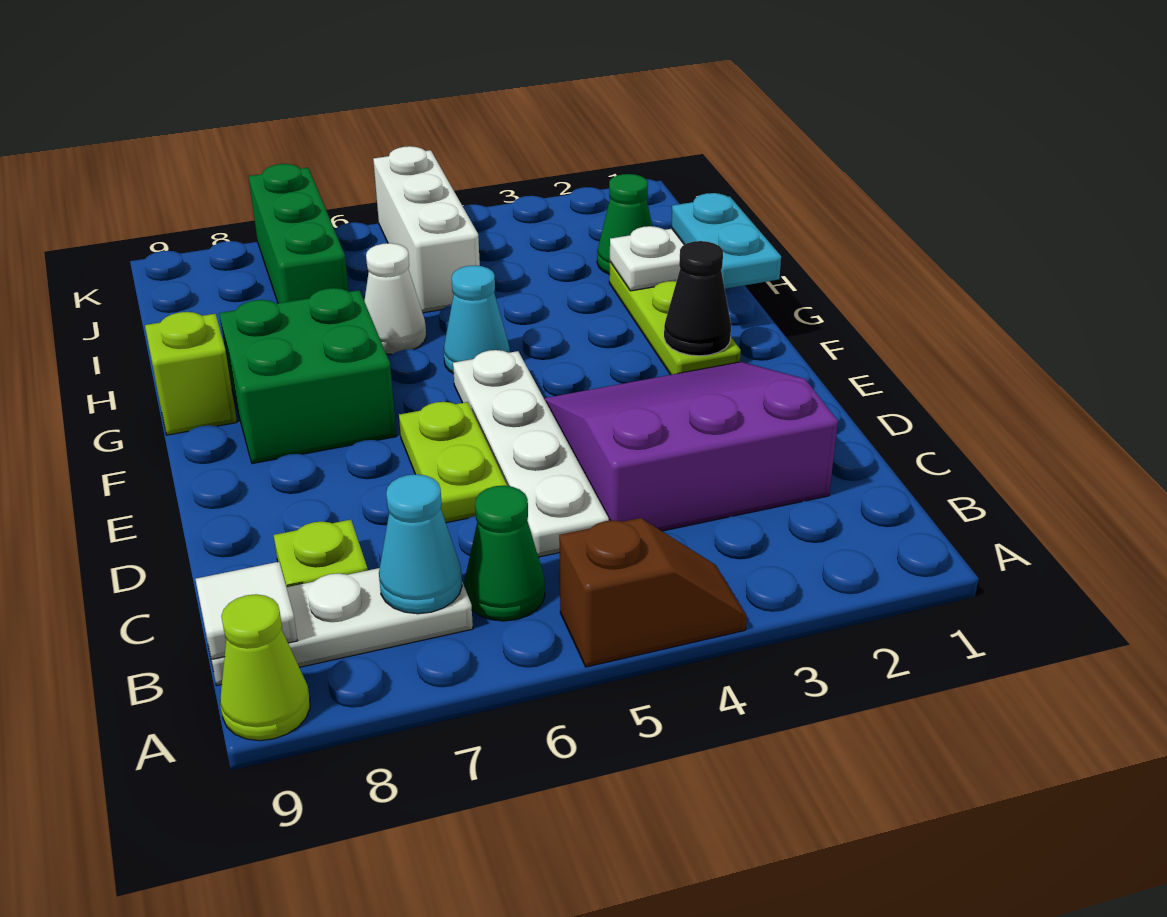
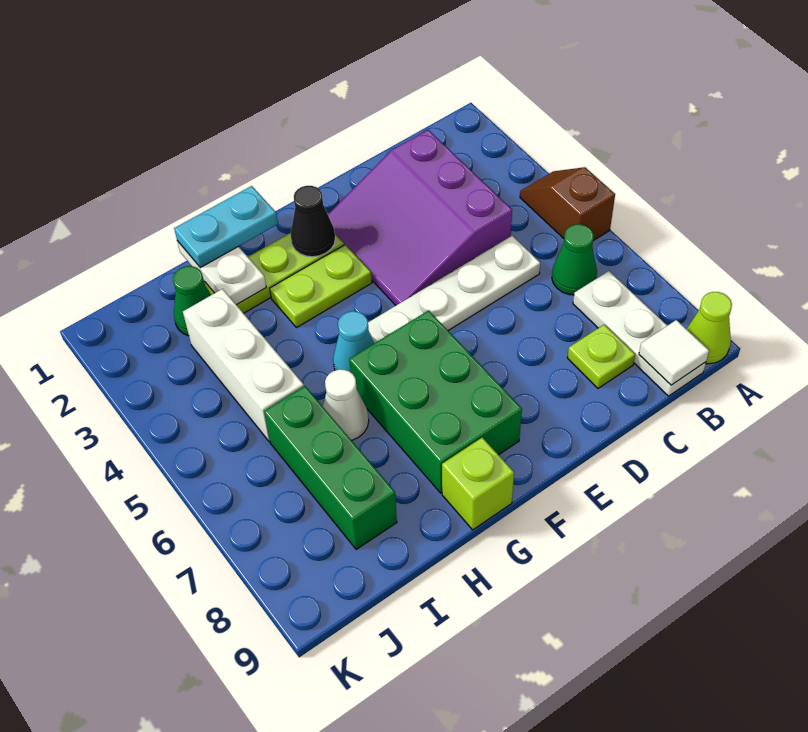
cyan 1x1 cone [379,474,462,614] -> none
lime 1x2 plate [399,402,507,523] -> lime 1x2 plate moved to [270,245,372,328]
green 2x2 brick [219,288,396,464] -> green 2x3 brick [349,310,522,493]
white 1x3 brick [373,146,480,313] -> white 1x3 brick turned to [183,289,304,441]
green 1x3 brick [249,164,349,303] -> green 1x3 brick turned to [264,386,397,549]

